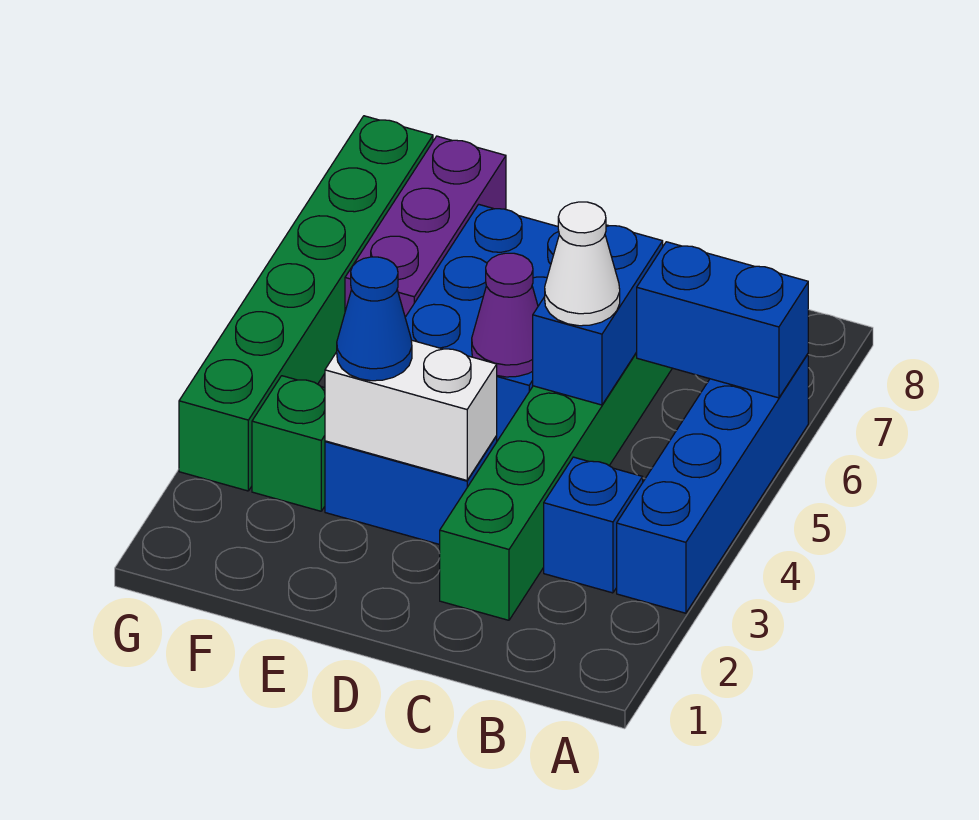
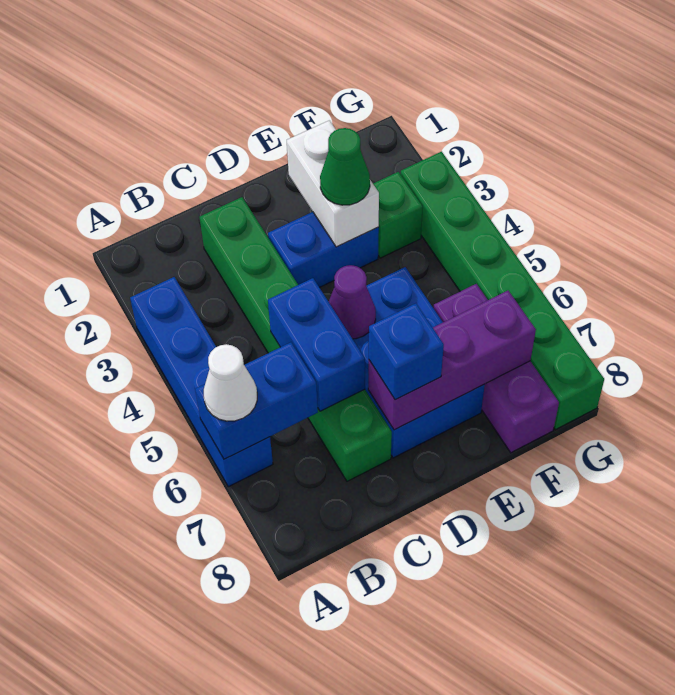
blue 1x1 brick [544,457,643,593] -> blue 1x1 brick moved to [369,303,444,400]
white 1x1 cone [545,202,620,326] -> white 1x1 cone moved to [204,344,257,421]
white 1x2 brick [325,340,497,480] -> white 1x2 brick turned to [287,120,379,247]
none -> purple 1x3 brick [368,291,536,430]
blue 1x1 cone [337,257,412,381] -> green 1x1 cone [320,128,370,205]

